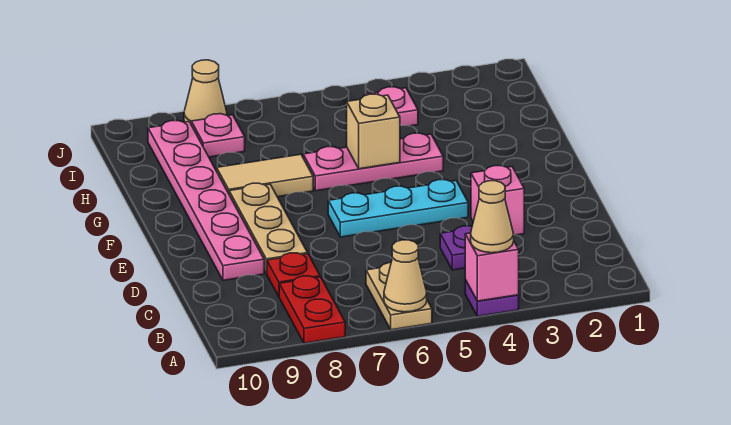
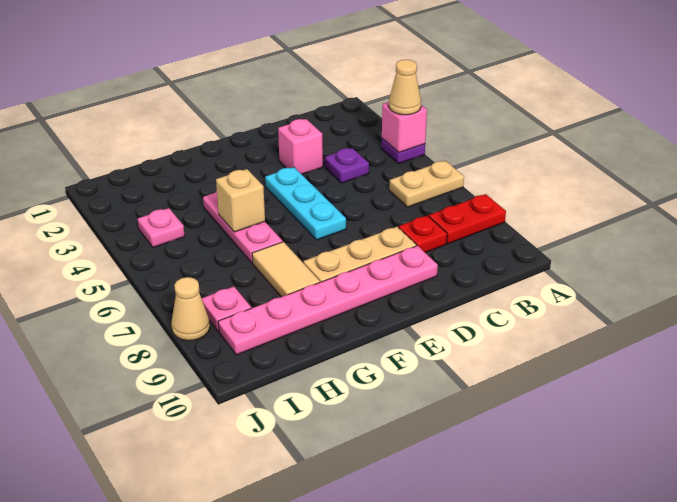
tan 1x1 cone [384,240,427,312] -> none

